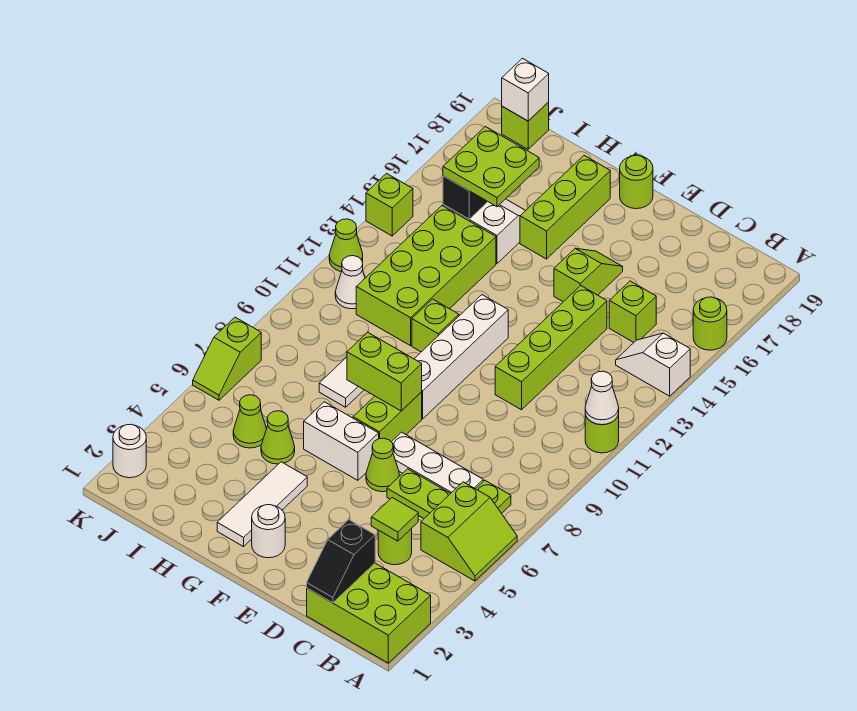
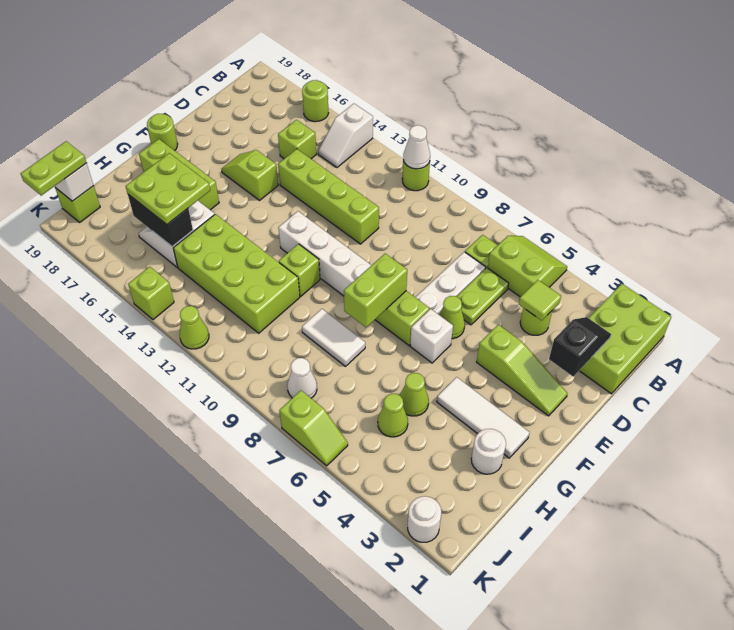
black 1x2 slope [307,520,375,603] -> black 1x2 slope turned to [549,317,611,376]
none -> lime 1x3 slope [477,325,568,416]
white 1x1 round brick [252,505,285,558] -> white 1x1 round brick moved to [471,429,506,474]
white 1x2 brick [304,402,379,480] -> white 1x1 brick [410,309,453,363]
white 1x1 cone [335,256,365,309] -> white 1x1 cone moved to [287,358,317,398]
none -> lime 1x2 plate [21,141,86,196]

